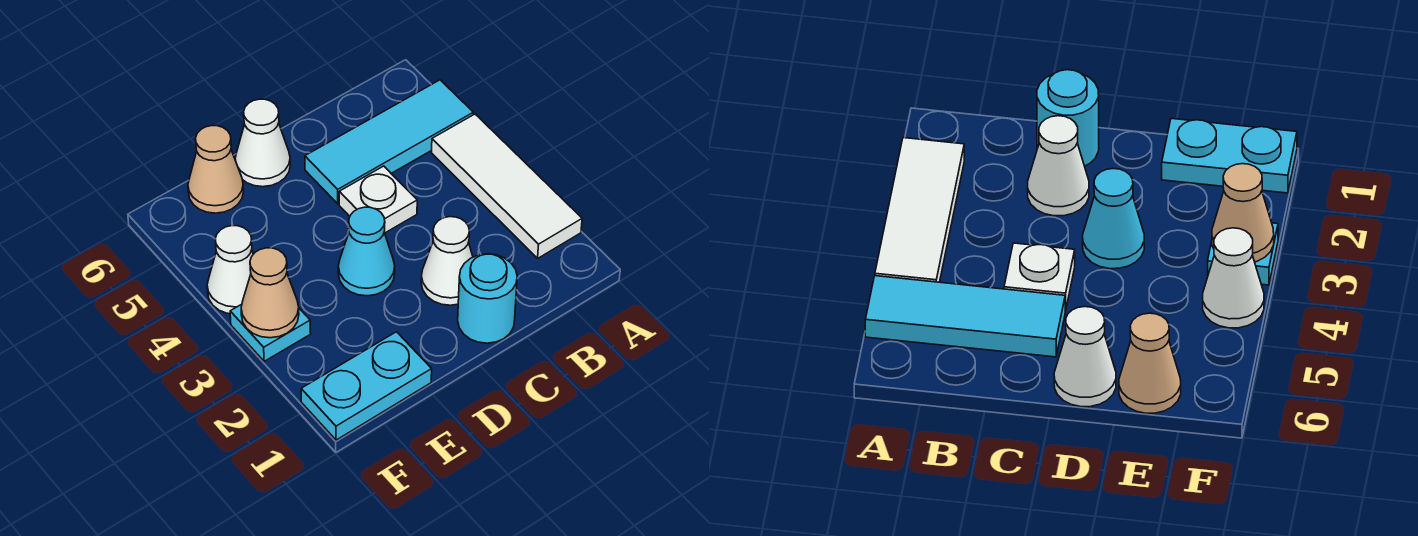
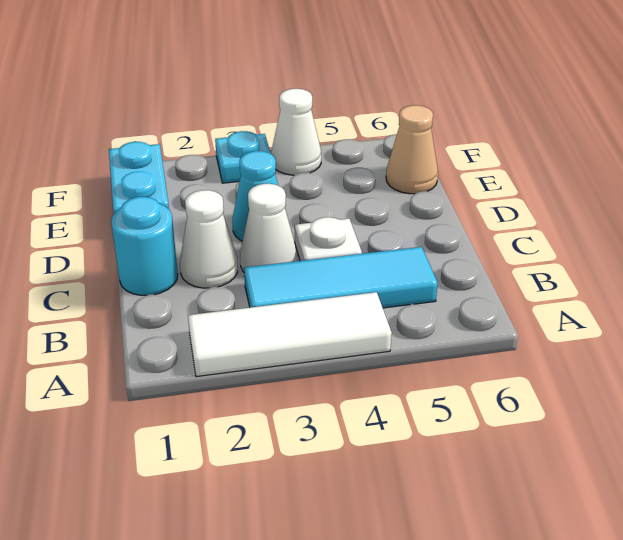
cyan 1x3 tile [305,80,473,204] -> cyan 1x3 tile turned to [244,247,438,308]
white 1x1 cone [235,99,290,187] -> white 1x1 cone moved to [240,184,297,272]
tan 1x1 cone [241,248,299,338] -> none

